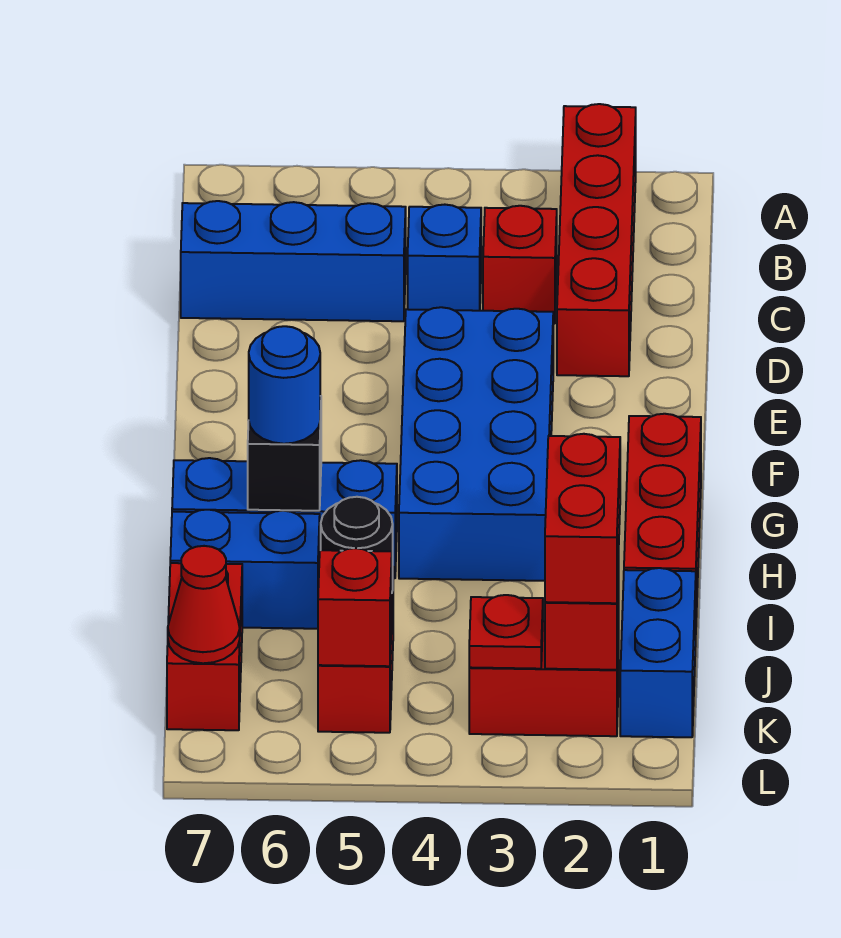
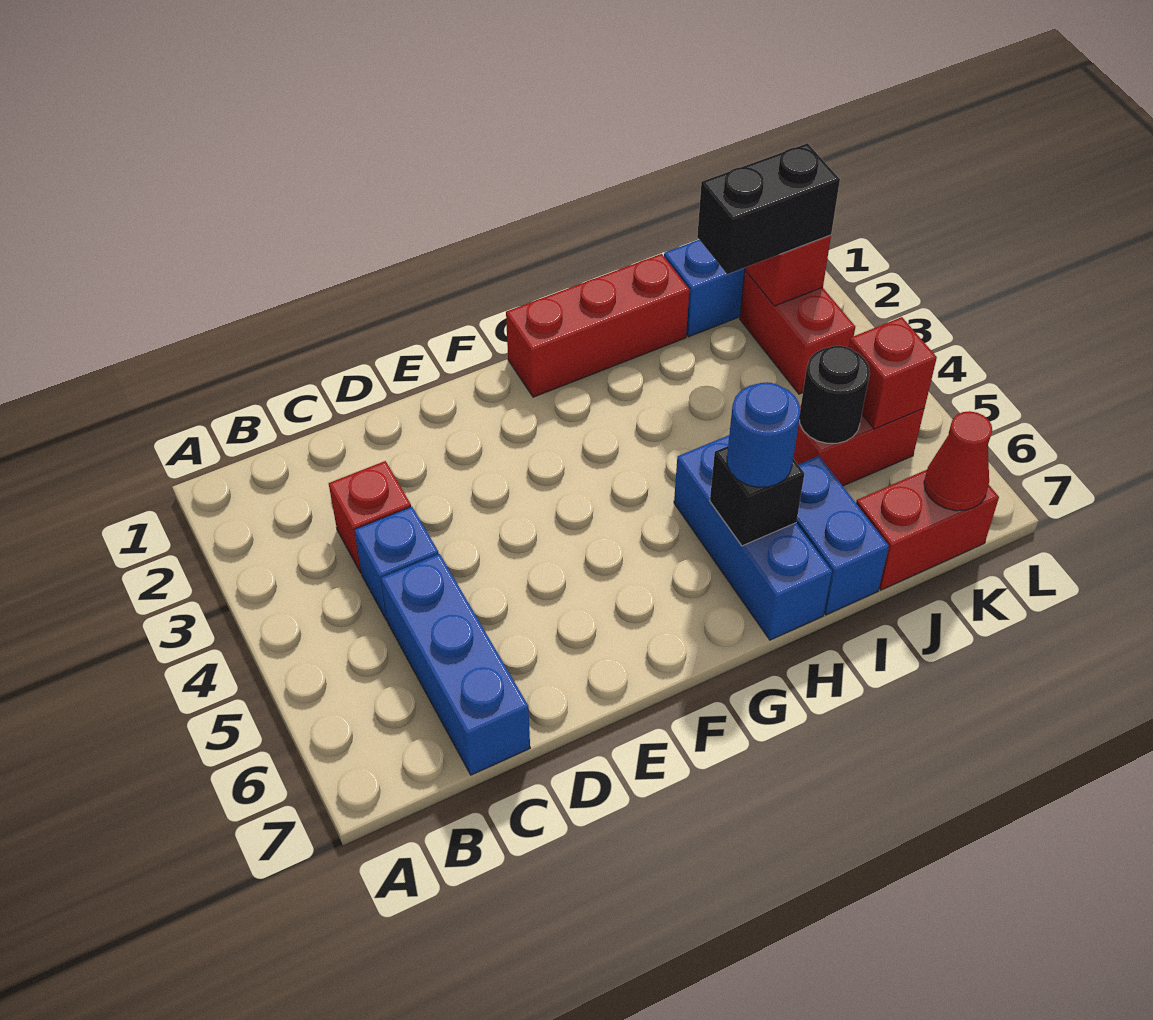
red 1x4 brick [557,104,636,376] -> none
blue 2x4 brick [399,307,553,581] -> none
red 1x2 brick [545,434,620,603] -> black 1x2 brick [697,143,840,274]
red 1x1 plate [469,595,543,669] -> none

